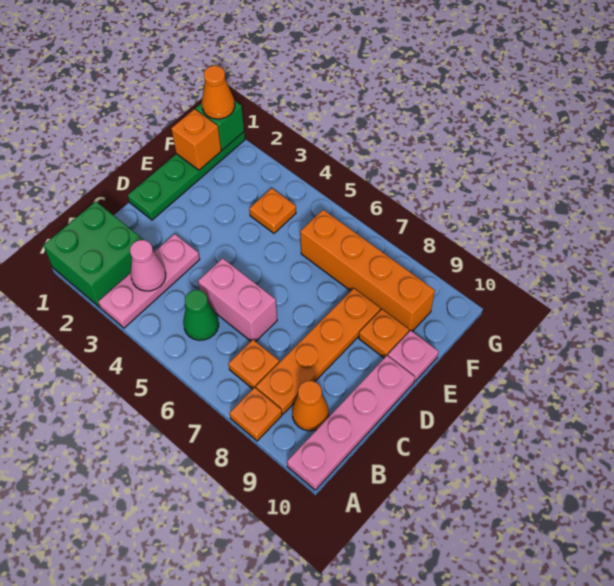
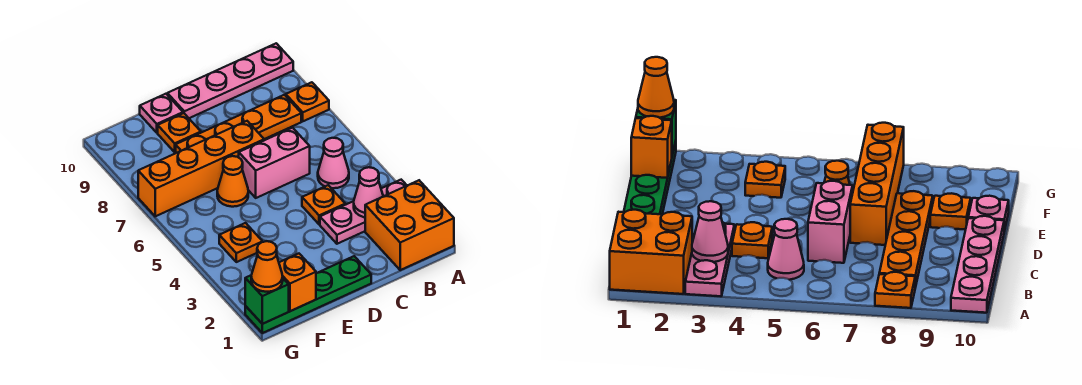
green 2x2 brick [43,202,144,307] -> orange 2x2 brick [365,180,454,270]
green 1x1 cone [183,290,219,340] -> pink 1x1 cone [318,138,349,188]
orange 1x1 plate [228,340,279,389] -> orange 1x1 plate moved to [302,185,345,224]
orange 1x1 cone [292,381,329,431] -> orange 1x1 cone moved to [217,156,248,207]
pink 1x2 brick [198,258,277,341] -> pink 1x2 brick turned to [239,128,310,198]
orange 1x4 brick [300,210,435,331] -> orange 1x4 brick turned to [138,121,264,216]

